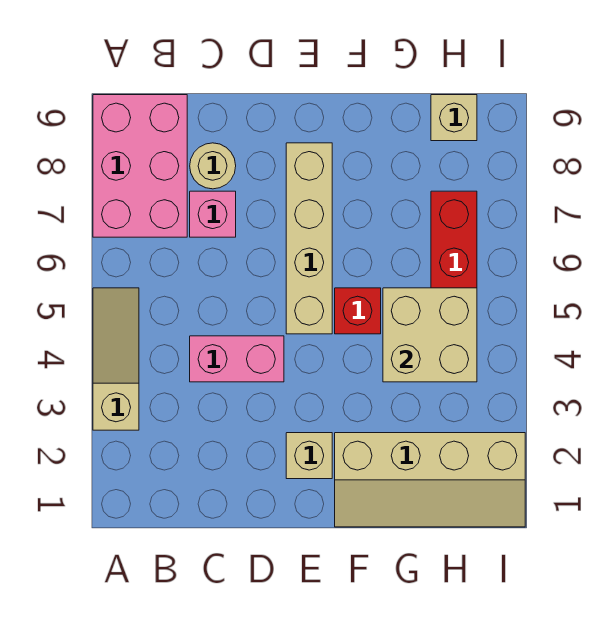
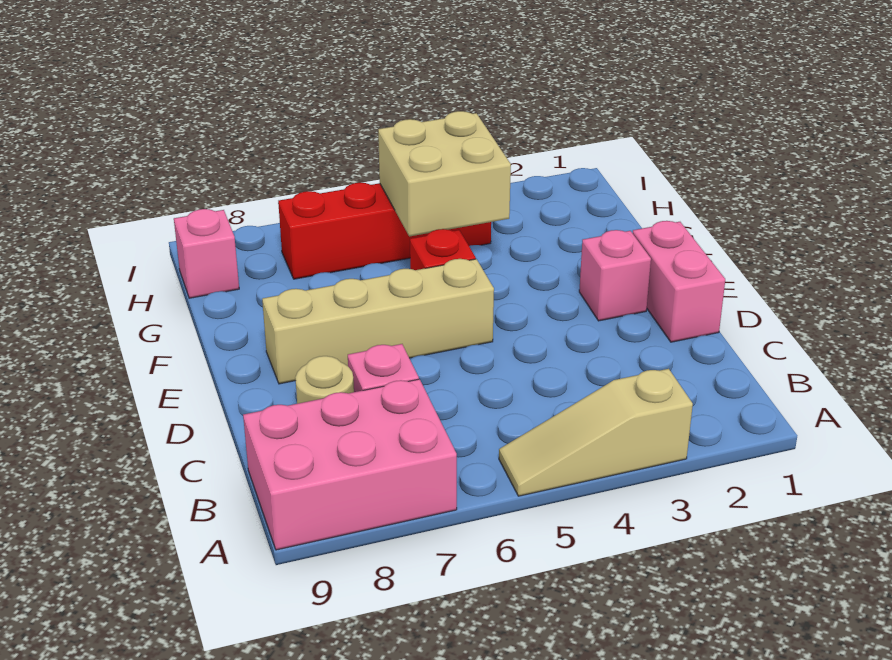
pink 1x2 brick [190,336,284,382] -> pink 1x2 brick moved to [633,221,725,342]
tan 1x1 brick [286,433,332,479] -> pink 1x1 brick [579,230,651,321]
tan 2x4 slope [335,433,525,527] -> none
tan 1x1 brick [431,95,477,141] -> pink 1x1 brick [174,209,239,298]

